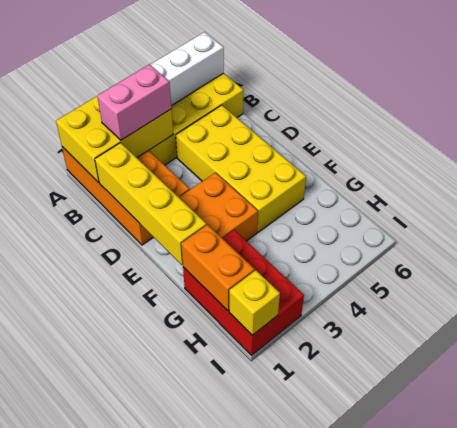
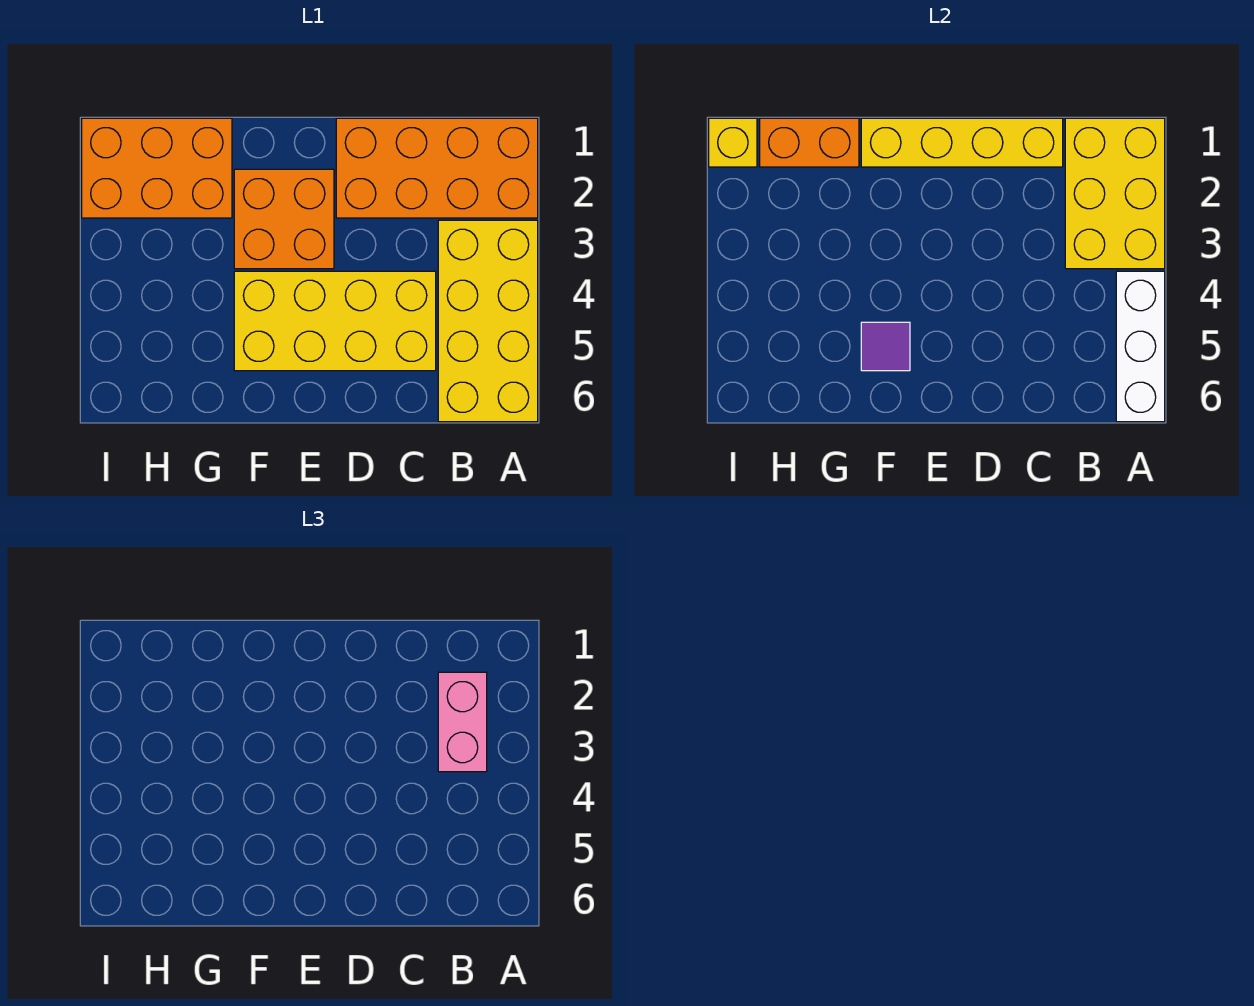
none -> purple 1x1 tile [861,322,910,371]
red 2x3 brick [183,230,304,355] -> orange 2x3 brick [82,118,232,218]

